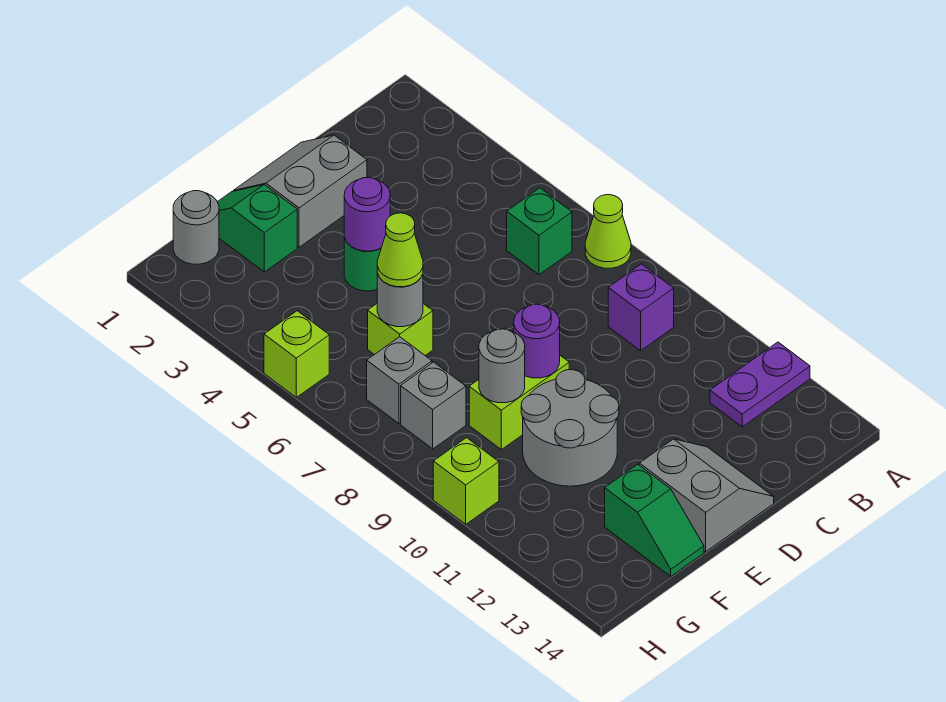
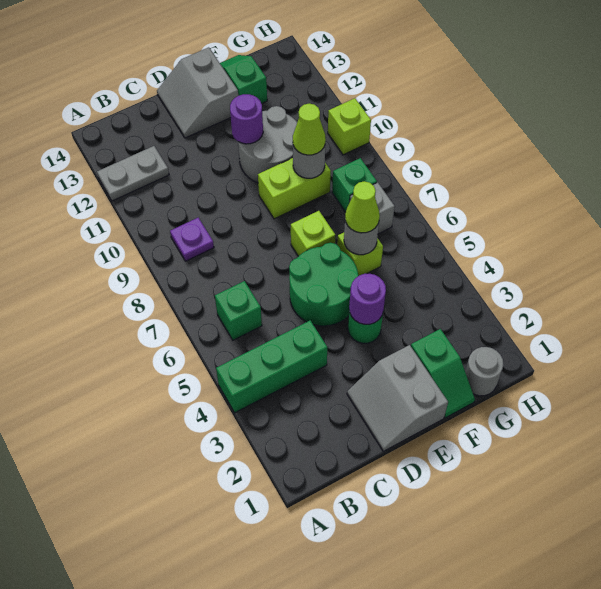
none -> green 1x3 brick [216,321,328,413]
lime 1x1 cone [585,195,631,268] -> lime 1x1 cone moved to [293,103,326,155]
purple 1x2 plate [710,342,810,427] -> grey 1x2 plate [97,146,169,201]
purple 1x1 brick [608,264,674,351] -> purple 1x1 plate [170,218,214,261]
grey 2x2 slope [233,135,367,247] -> grey 2x2 slope turned to [347,345,448,451]
none -> green 2x2 round brick [289,243,358,326]
purple 1x1 round brick [514,304,560,378] -> purple 1x1 round brick moved to [230,94,263,144]
grey 1x1 brick [401,362,466,449] -> green 1x1 brick [332,158,377,212]
lime 1x1 brick [264,311,329,397] -> lime 1x1 brick moved to [291,211,335,256]

